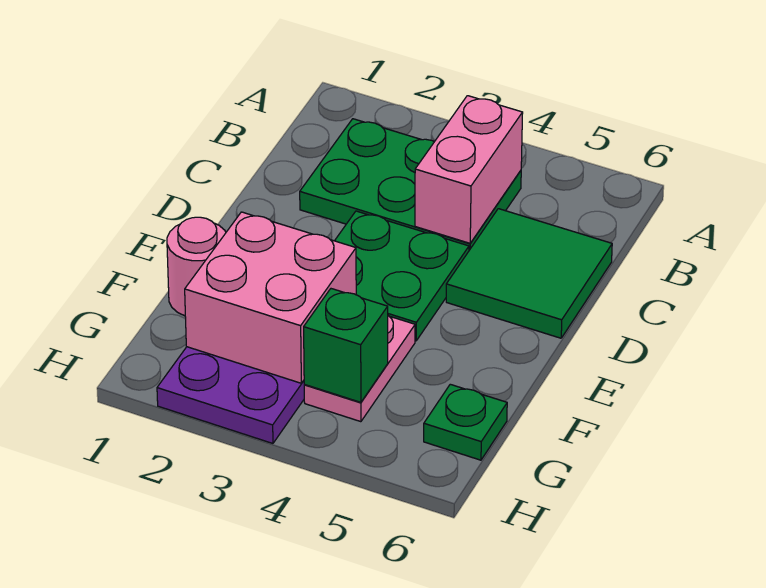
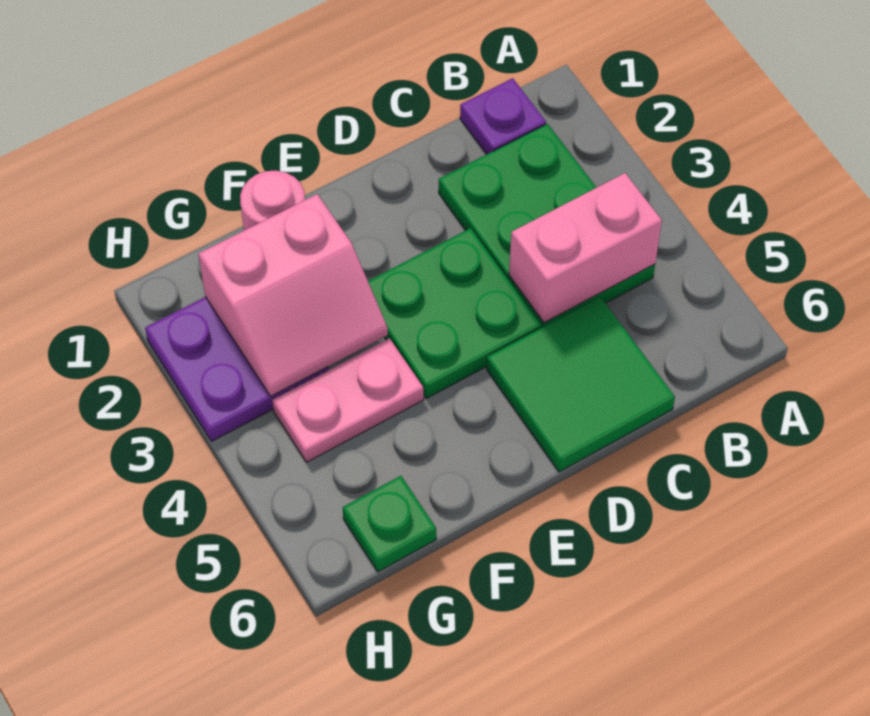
none -> purple 1x1 plate [460,78,546,154]
pink 2x2 brick [185,212,356,383] -> pink 2x2 slope [198,194,388,396]
green 1x1 brick [304,289,388,402] -> none

